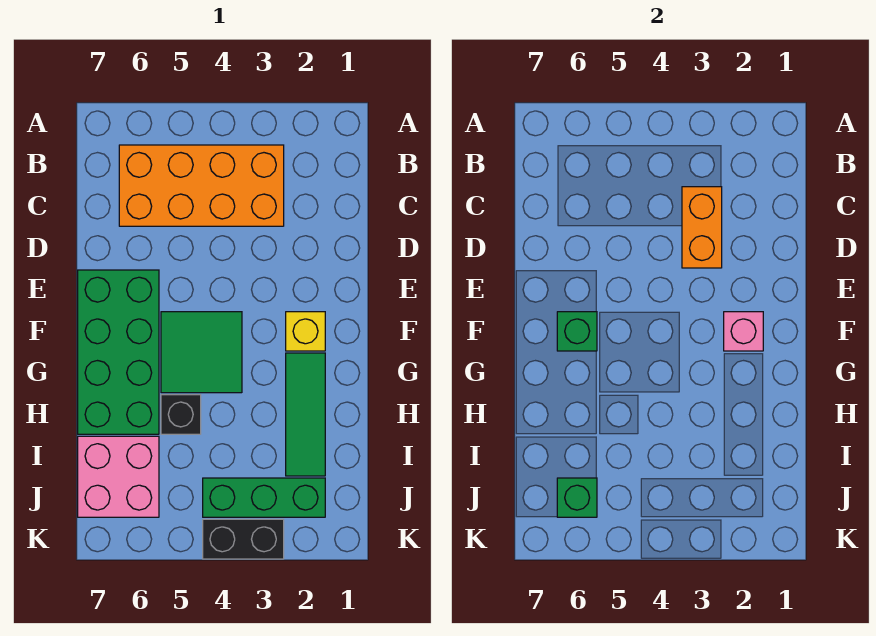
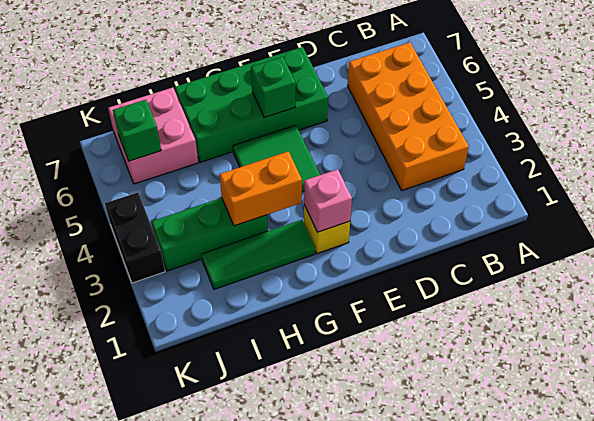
orange 1x2 brick [682,187,722,268] -> orange 1x2 brick moved to [219,151,302,226]
black 1x1 brick [161,395,201,434] -> none
green 1x3 brick [203,478,325,517] -> green 1x3 brick turned to [152,198,268,271]

